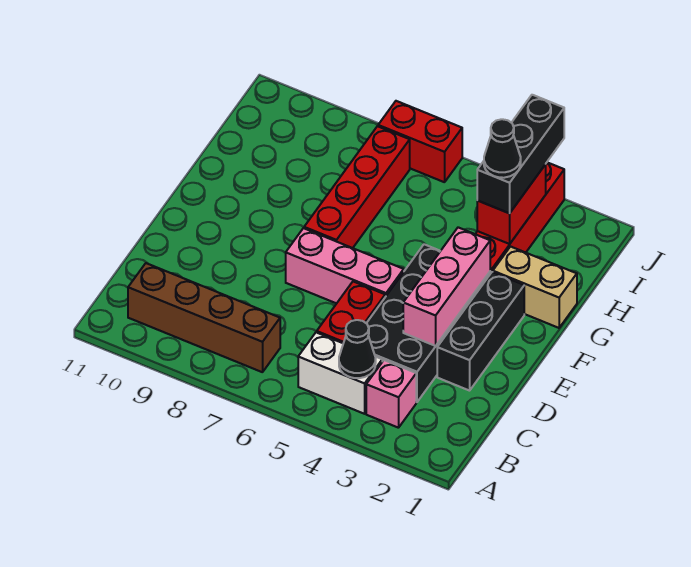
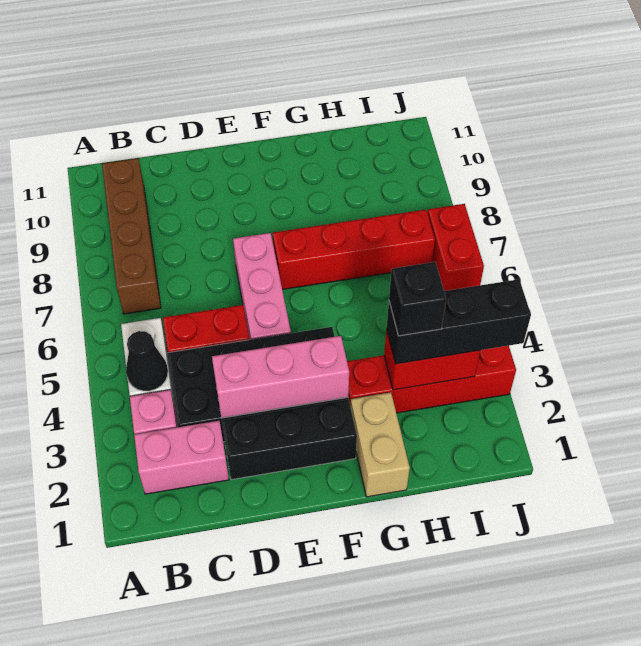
none -> pink 1x2 brick [134,421,229,494]
black 1x1 cone [484,119,521,178] -> black 1x1 brick [389,262,446,336]

